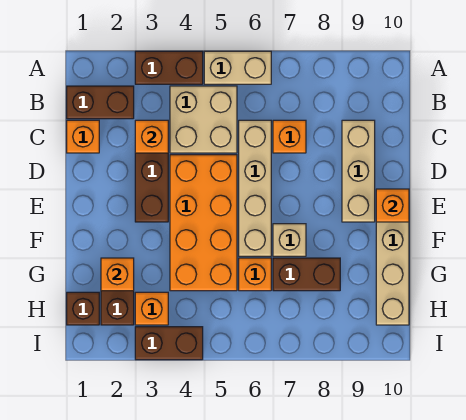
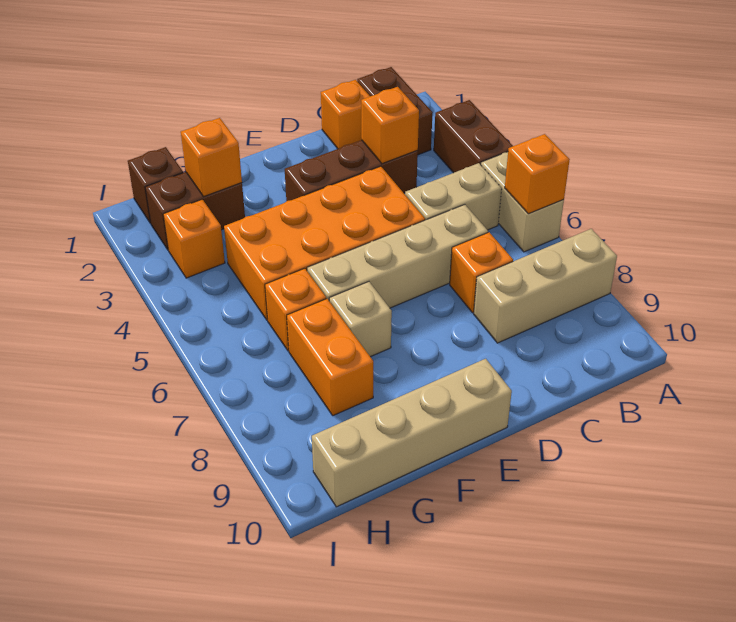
tan 2x2 brick [170,86,237,153] -> tan 1x2 brick [405,163,502,230]
tan 1x3 brick [342,120,375,222] -> tan 1x3 brick moved to [474,229,617,343]
orange 1x1 brick [376,189,409,222] -> orange 1x1 brick moved to [505,134,570,214]
brown 1x2 brick [273,258,340,291] -> orange 1x2 brick [287,299,373,416]
brown 1x2 brick [135,327,203,360] -> none

